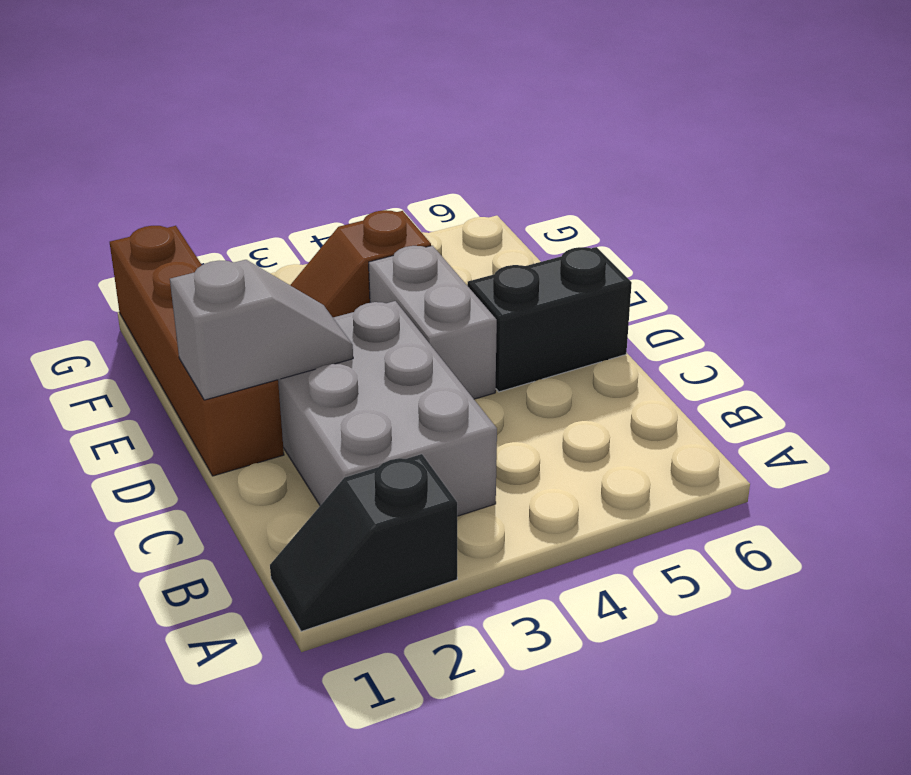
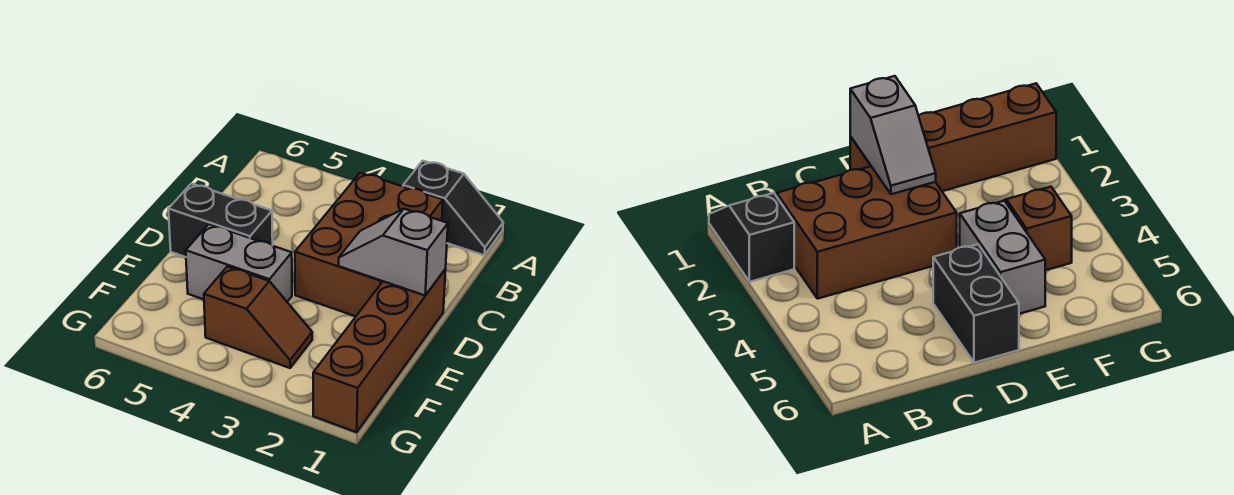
grey 2x3 brick [278,301,497,516] -> brown 2x3 brick [295,173,443,316]
grey 1x2 brick [369,246,497,399] -> grey 1x2 brick turned to [186,224,292,302]

